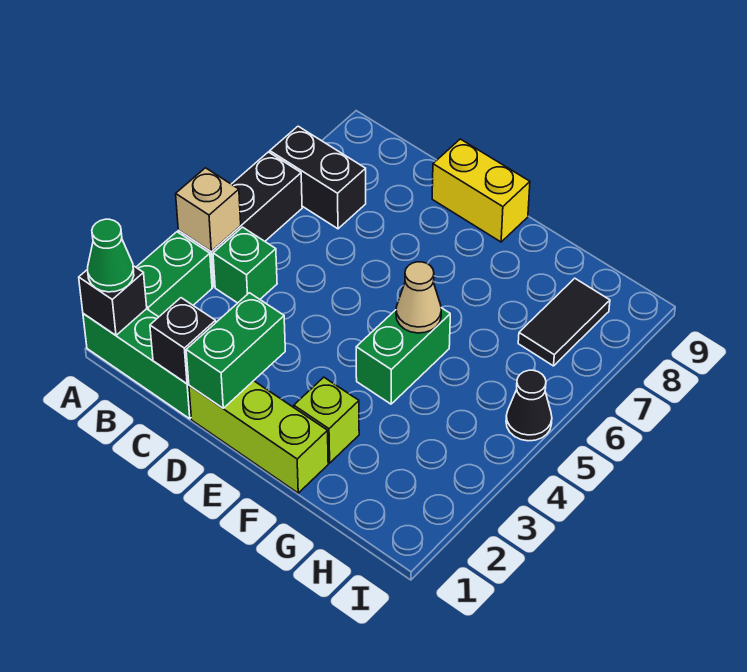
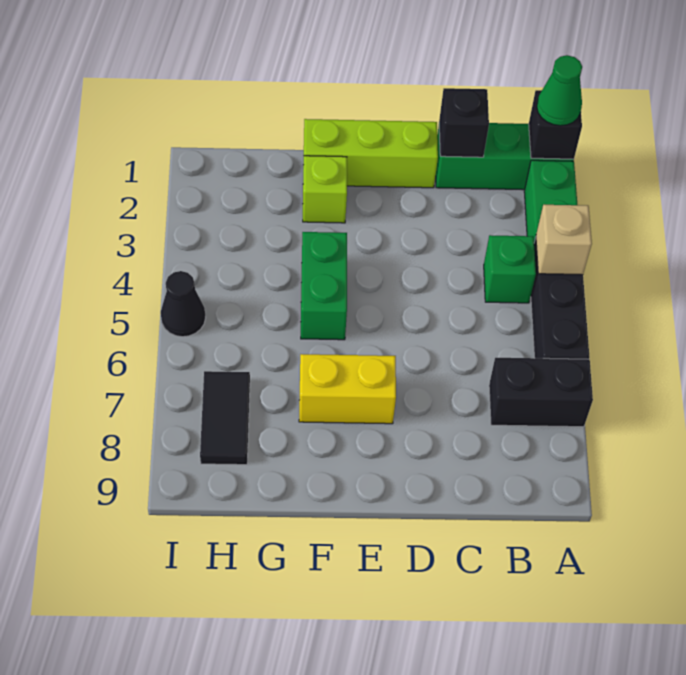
green 1x2 brick [186,293,285,408] -> none
yellow 1x2 brick [432,139,530,242] -> yellow 1x2 brick moved to [299,354,396,424]
tan 1x1 cone [396,262,441,333] -> none

